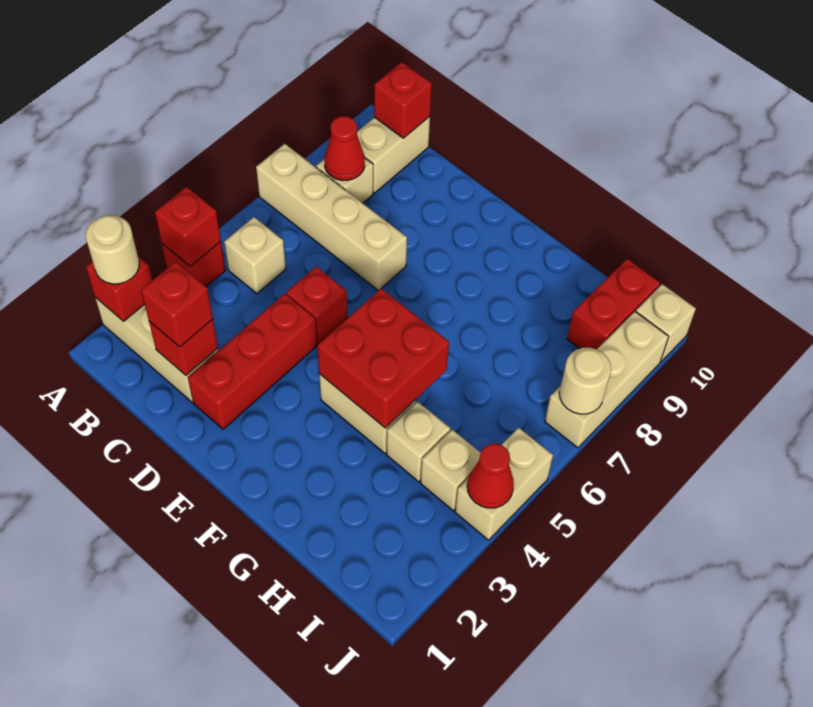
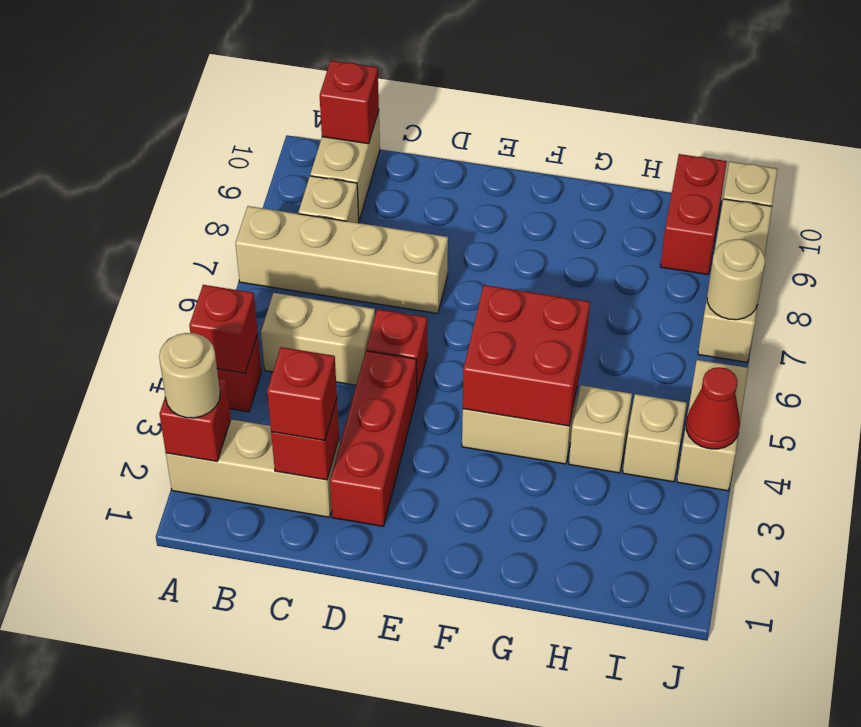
tan 1x1 brick [224,217,286,294] -> tan 1x2 brick [261,293,375,385]
red 1x1 cone [325,116,365,181] -> none

